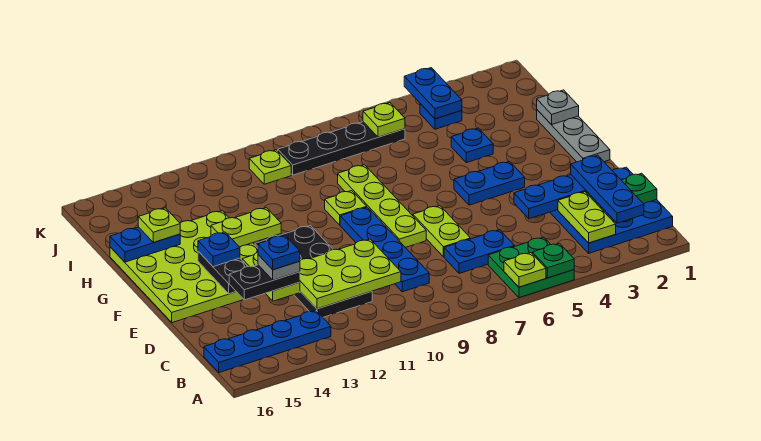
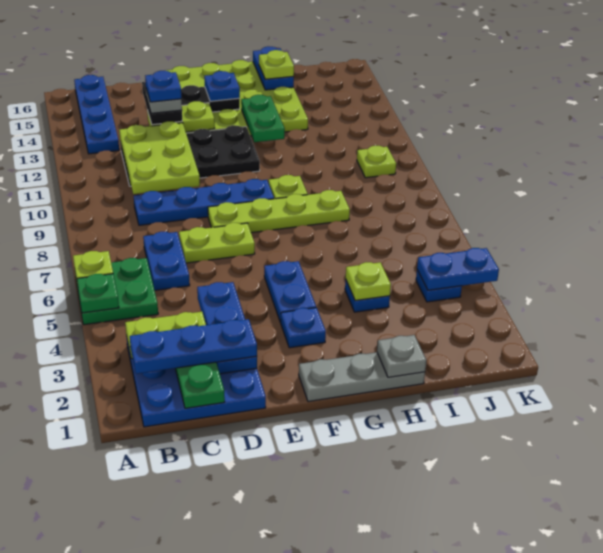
none -> blue 1x1 plate [280,308,326,348]
lime 1x2 plate [211,208,281,247] -> green 1x2 plate [241,95,285,142]
black 1x4 plate [278,122,405,175] -> none
lime 1x1 plate [363,103,405,137] -> lime 1x1 plate moved to [346,262,391,301]

